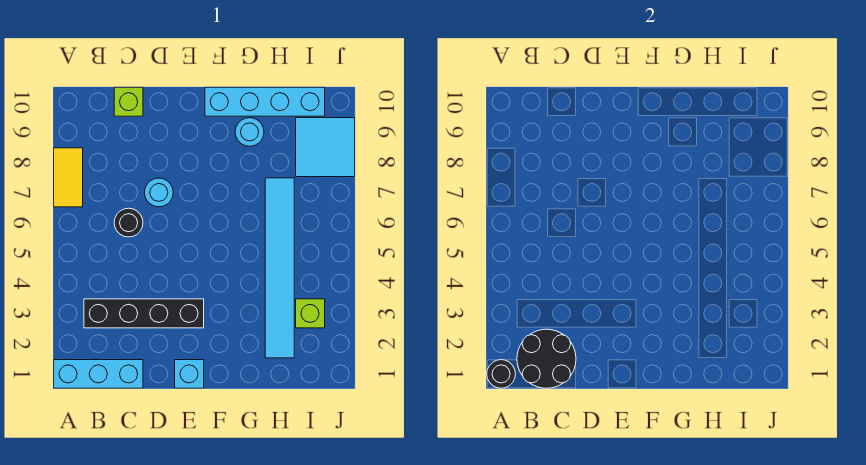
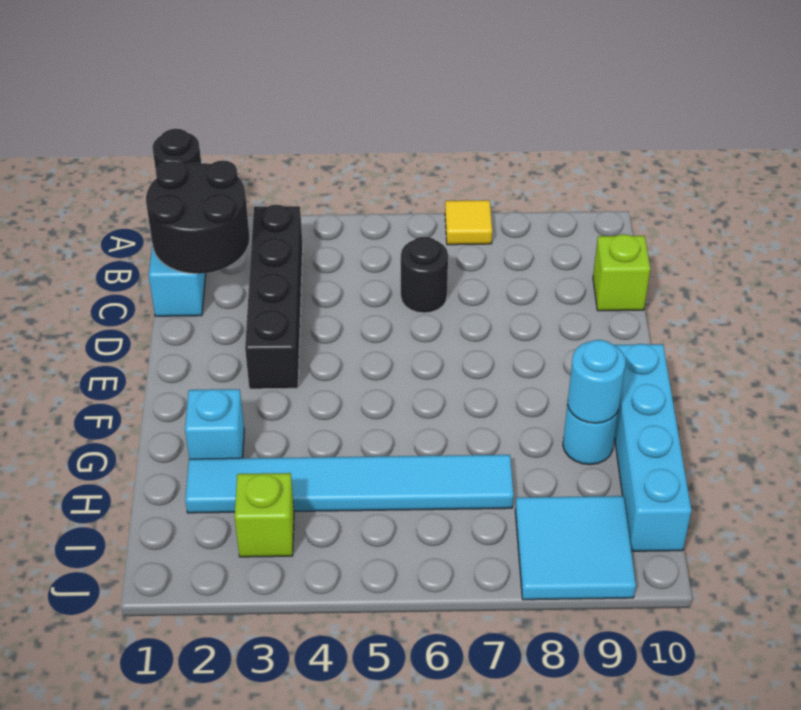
yellow 1x2 tile [54,148,83,207] -> yellow 1x1 tile [445,200,492,245]
cyan 1x1 round brick [145,178,173,207] -> cyan 1x1 round brick moved to [567,340,626,423]
cyan 1x1 brick [175,360,204,388] -> cyan 1x1 brick moved to [185,389,244,459]

